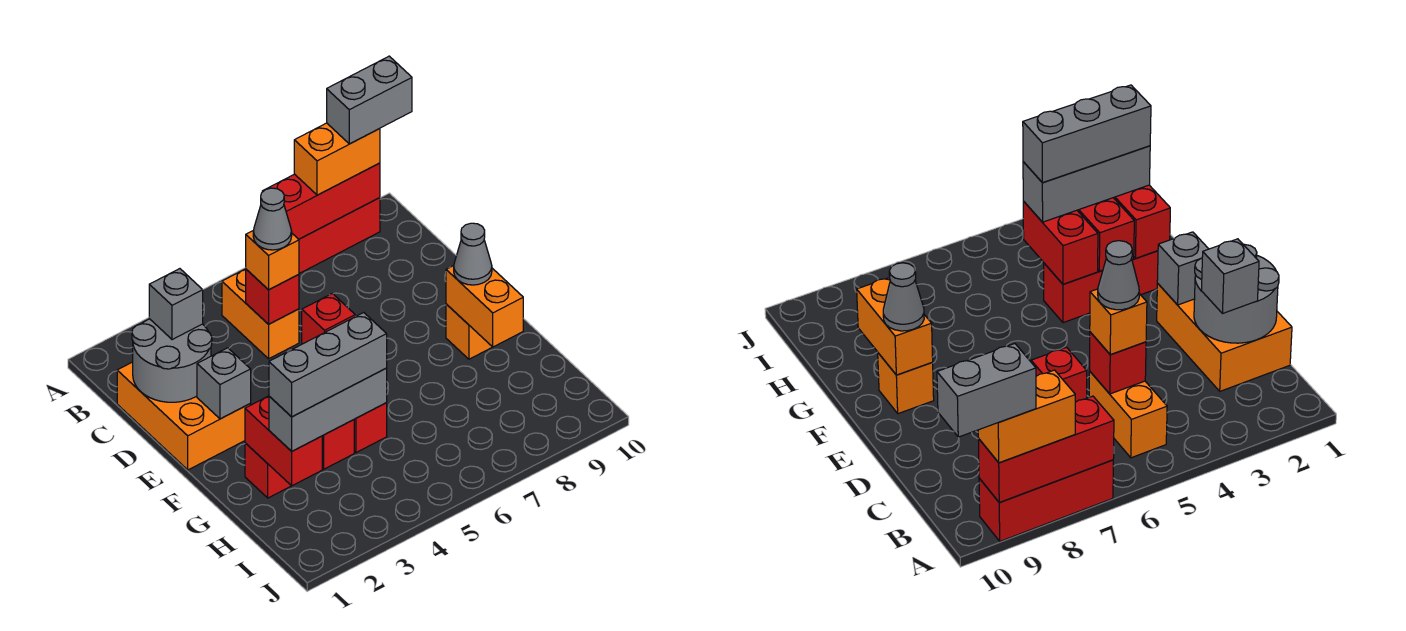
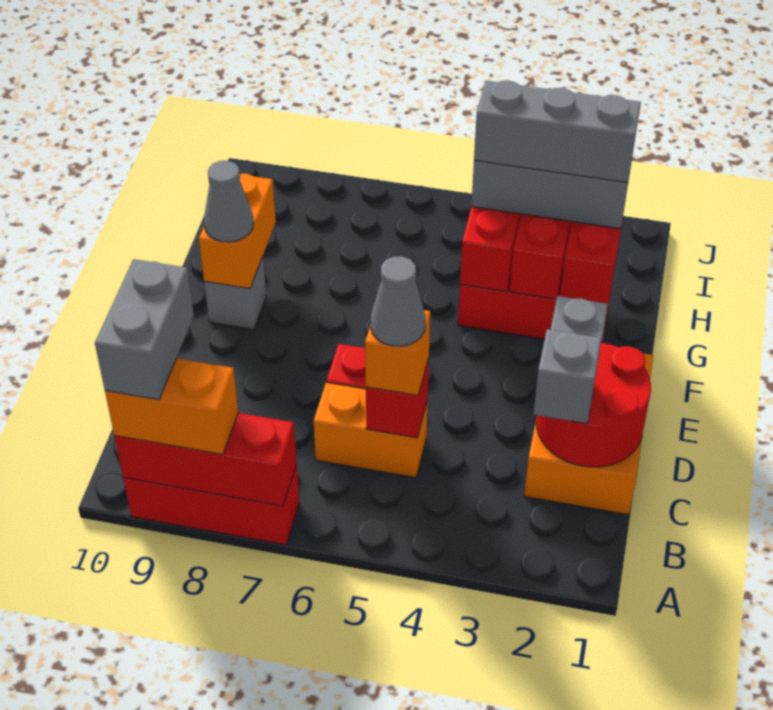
grey 1x2 brick [327,56,412,144] -> grey 1x2 brick turned to [95,259,194,400]
orange 1x2 brick [222,269,299,359] -> orange 1x2 brick turned to [314,382,428,478]
grey 2x2 round brick [132,319,212,402] -> red 2x2 round brick [536,343,651,467]
orange 1x1 brick [446,304,492,359] -> grey 1x1 brick [204,257,266,329]

